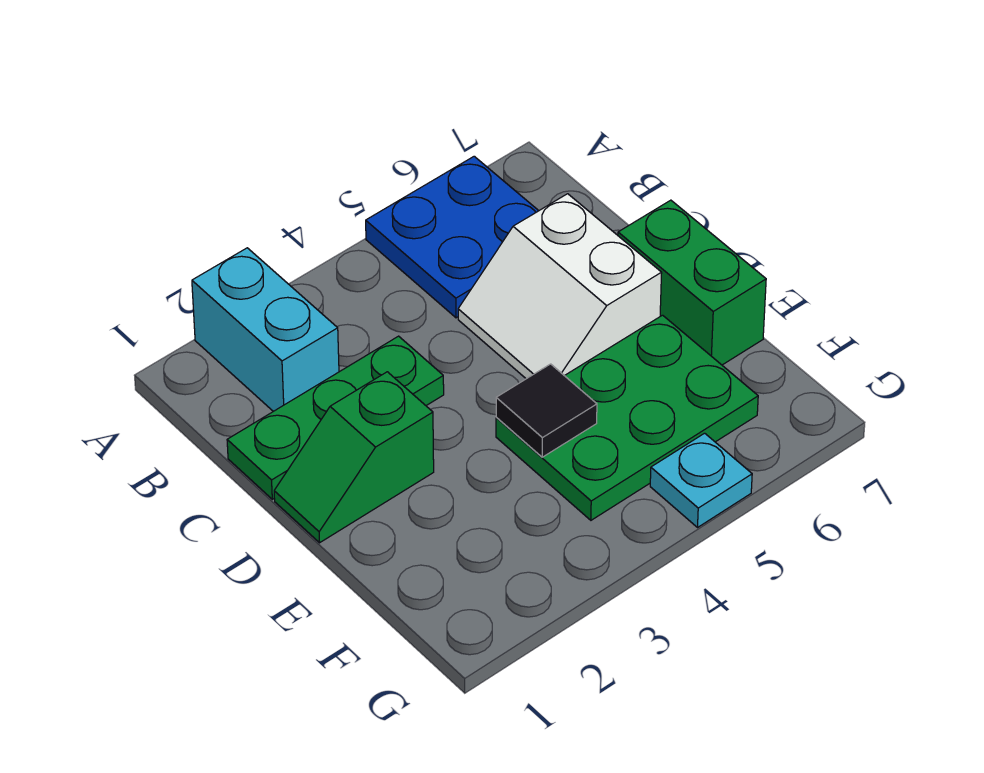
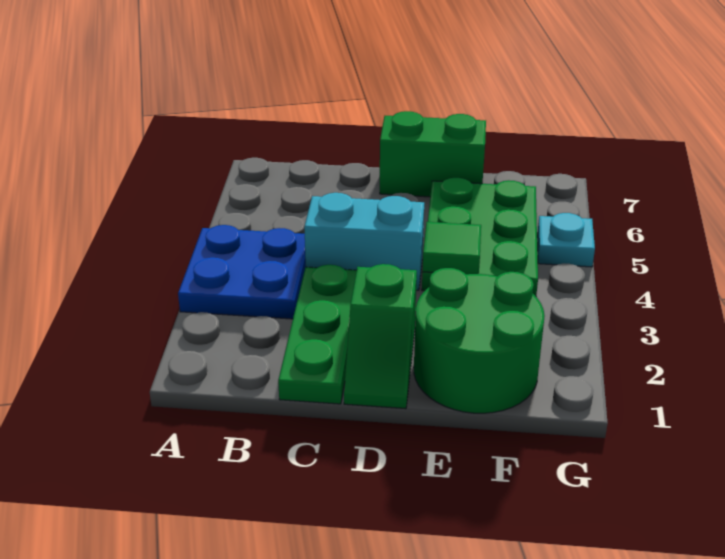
cyan 1x2 brick [192,248,339,411] -> cyan 1x2 brick moved to [304,193,424,290]
blue 2x2 plate [366,156,539,318] -> blue 2x2 plate moved to [178,225,306,319]
white 2x2 slope [458,194,662,379] -> none
none -> green 2x2 round brick [414,268,545,413]
black 1x1 tile [496,364,597,457] -> green 1x1 tile [422,222,481,274]

